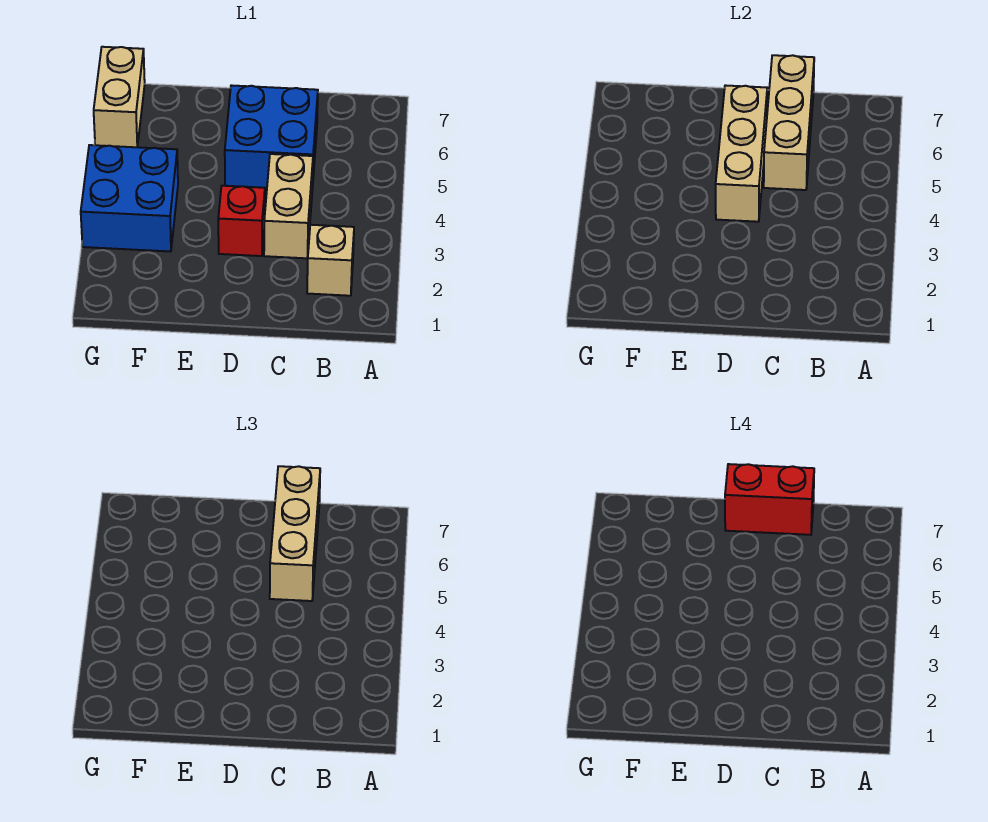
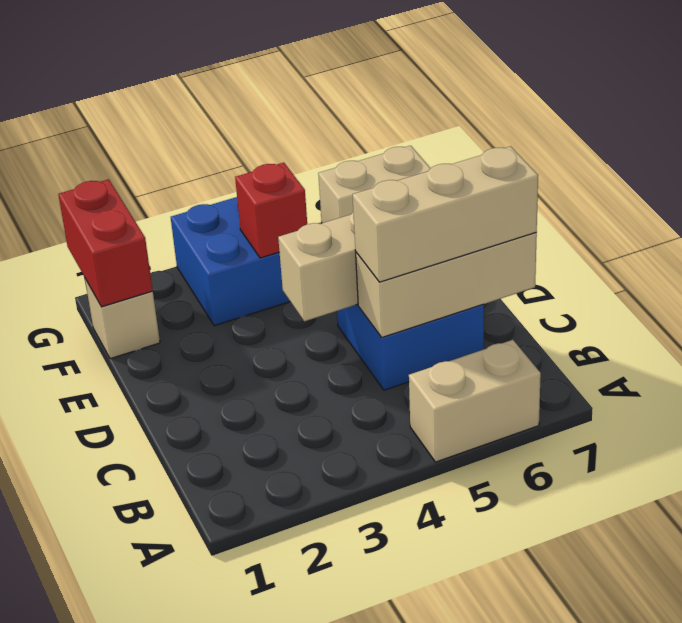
tan 1x1 brick [307,225,354,296] -> tan 1x1 brick moved to [85,279,160,359]
tan 1x2 brick [264,154,313,258] -> tan 1x2 brick moved to [409,340,541,462]
red 1x2 brick [725,464,814,535] -> red 1x2 brick moved to [58,179,153,307]
red 1x1 brick [218,186,265,256] -> red 1x1 brick moved to [235,163,307,258]

